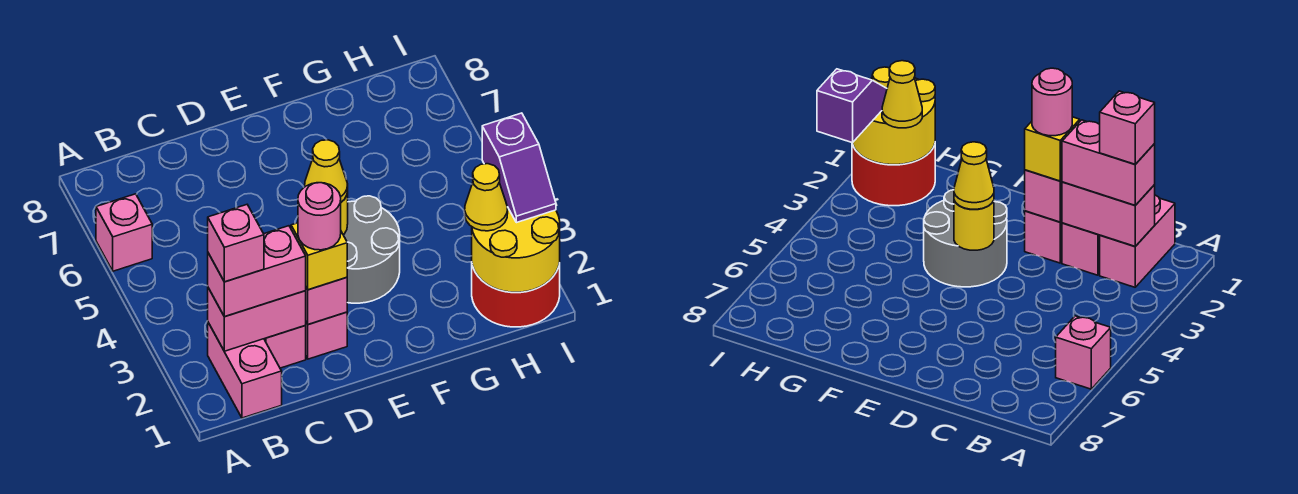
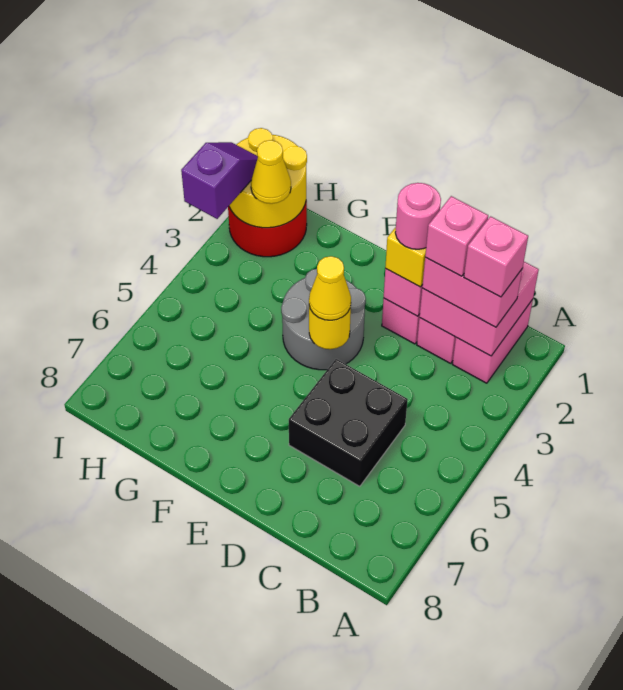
pink 1x1 brick [96,194,152,271] -> pink 1x1 brick moved to [425,196,488,276]
pink 1x2 brick [208,288,306,351] -> pink 2x2 brick [420,262,539,356]
none -> black 2x2 brick [289,359,408,486]

